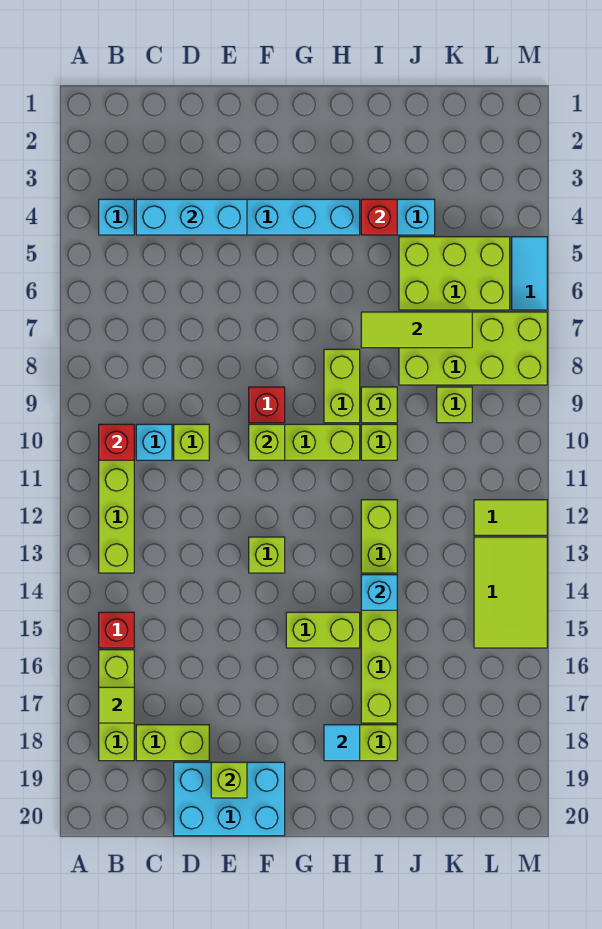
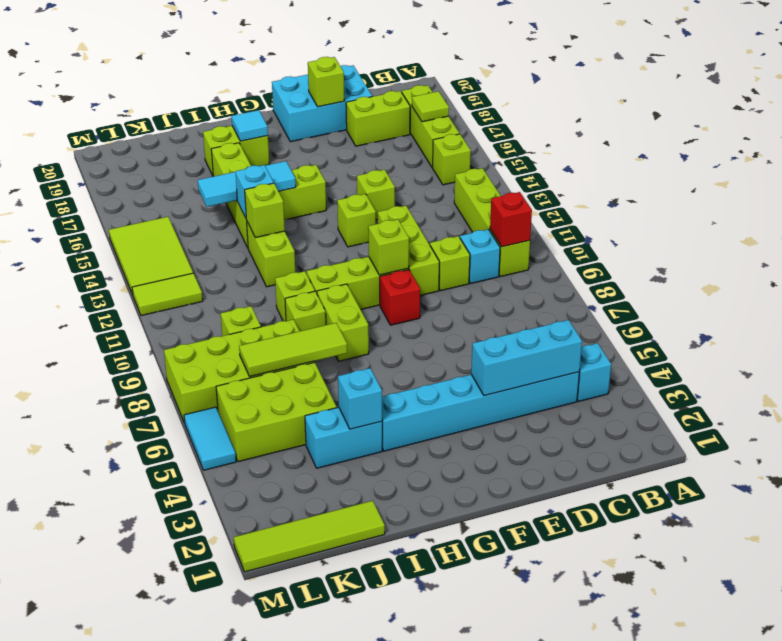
red 1x1 brick [99,612,134,648] -> lime 1x1 brick [433,134,471,185]
none -> lime 1x3 brick [378,206,439,295]
none -> lime 1x1 brick [357,170,395,220]
none -> cyan 1x3 tile [198,161,296,207]
red 1x1 brick [361,199,397,235] -> cyan 1x1 brick [338,368,382,429]
none -> lime 1x1 brick [245,183,285,238]
none -> lime 1x4 tile [234,501,385,572]

